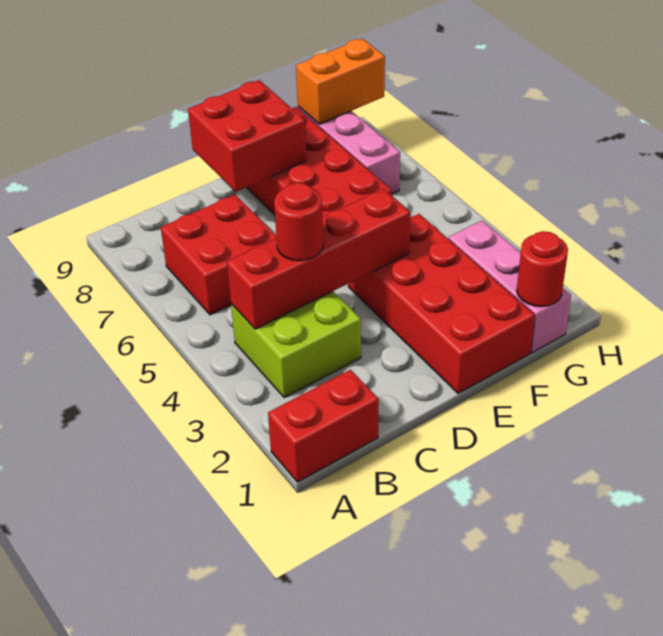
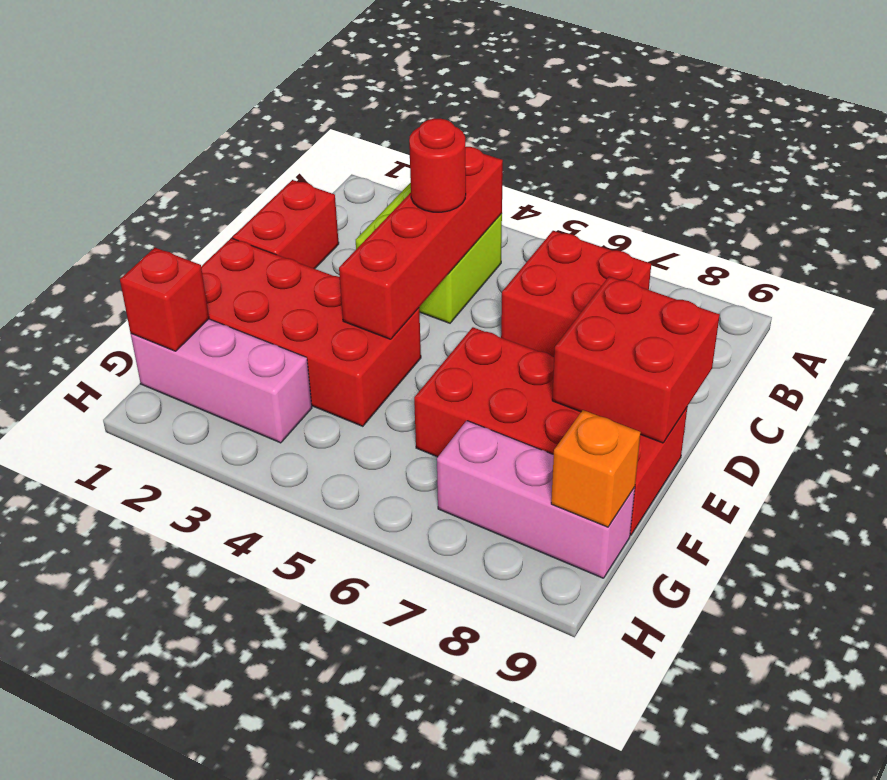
red 1x2 brick [268,370,379,482] -> red 1x2 brick moved to [233,180,339,269]
red 1x1 round brick [517,231,568,307] -> red 1x1 brick [120,248,209,351]
orange 1x2 brick [296,39,385,124] -> orange 1x1 brick [551,410,641,527]

